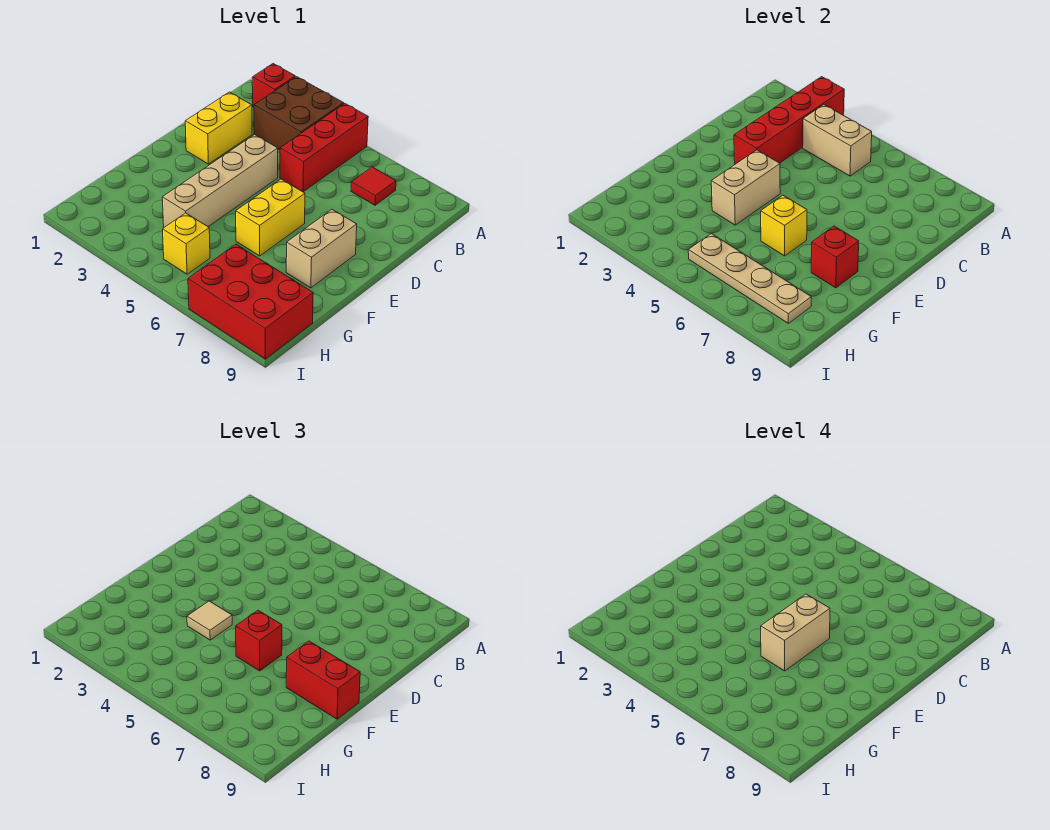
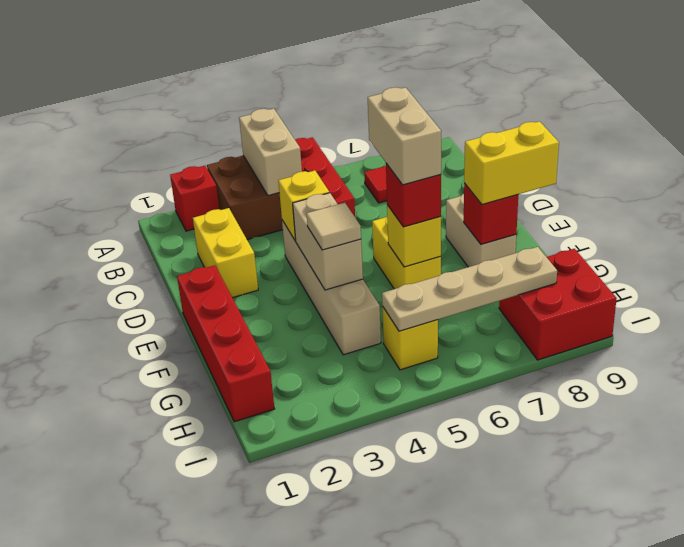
red 1x4 brick [734,77,844,164] -> red 1x4 brick moved to [177,265,274,422]
tan 1x2 brick [803,105,872,176] -> tan 1x2 brick turned to [239,108,302,196]
none -> yellow 1x1 brick [278,170,329,241]
red 1x2 brick [286,641,360,719] -> yellow 1x2 brick [464,121,559,204]
red 2x3 brick [188,244,313,359] -> red 2x2 brick [499,249,617,360]

